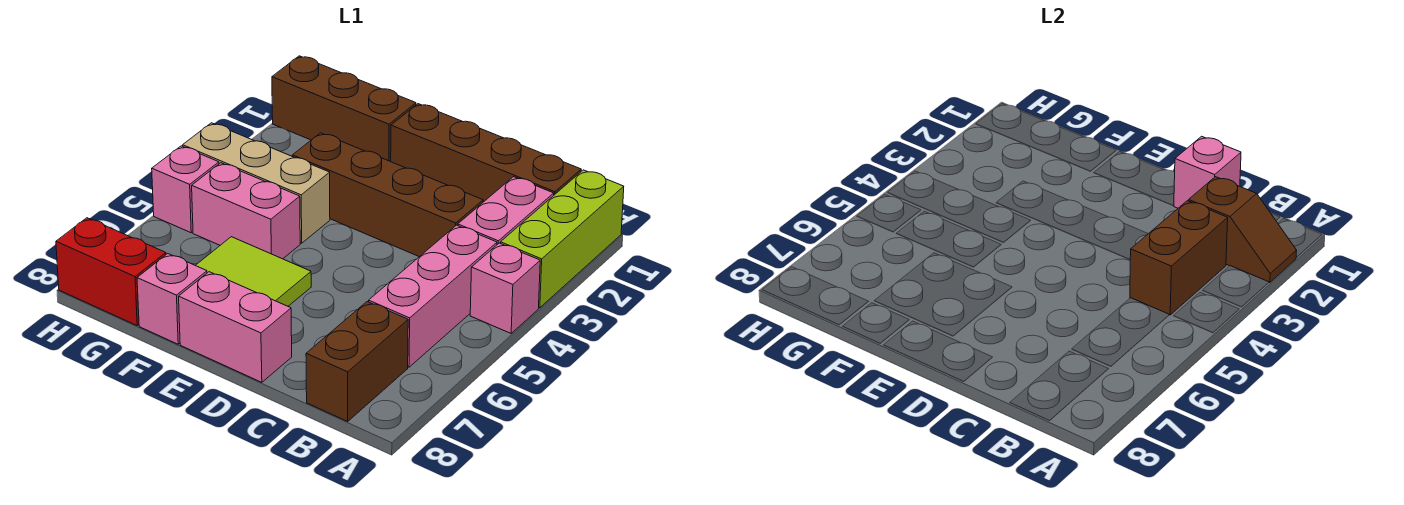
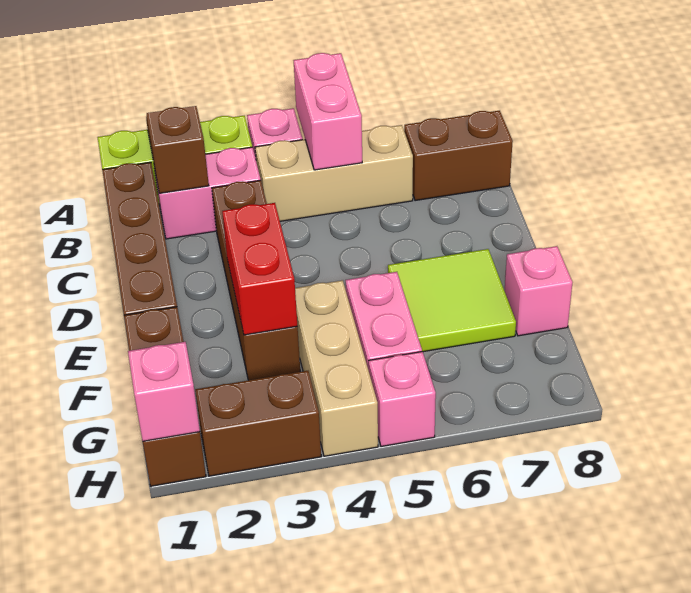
brown 1x2 brick [1130,201,1228,315] -> brown 1x2 brick moved to [195,371,321,476]
pink 1x3 brick [369,225,497,367] -> tan 1x3 brick [255,125,413,221]
pink 1x1 brick [1174,136,1241,208] -> pink 1x1 brick moved to [128,342,200,441]
pink 1x2 brick [179,272,292,382] -> pink 1x2 brick moved to [294,53,362,170]
red 1x2 brick [56,218,166,325] -> red 1x2 brick moved to [222,203,297,335]

